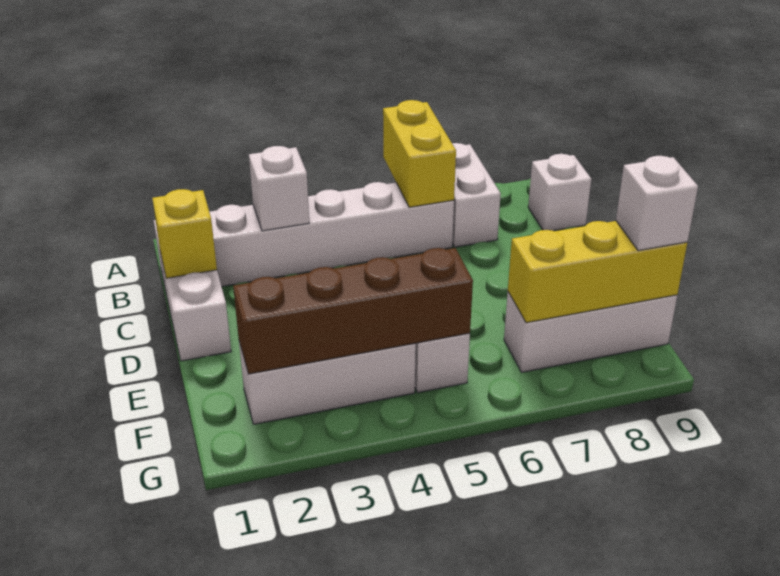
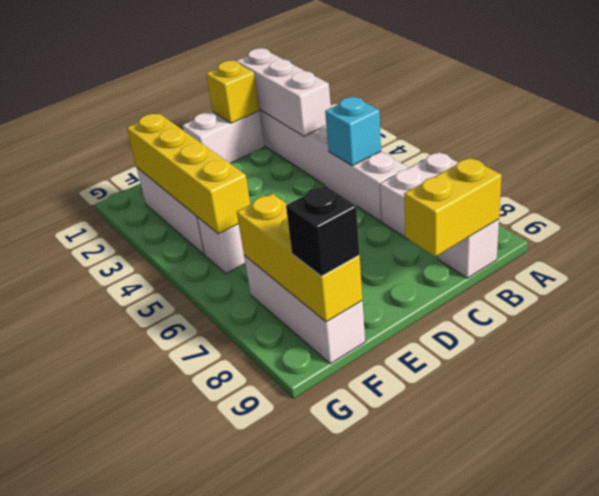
yellow 1x2 brick [383,100,456,207] -> yellow 1x2 brick moved to [404,158,502,257]
white 1x1 brick [249,146,309,231] -> white 1x3 brick [237,48,331,136]
none -> cyan 1x1 brick [325,97,381,166]
brown 1x4 brick [233,248,473,374] -> yellow 1x4 brick [127,114,250,234]
white 1x1 brick [616,156,698,251] -> black 1x1 brick [286,186,359,276]

